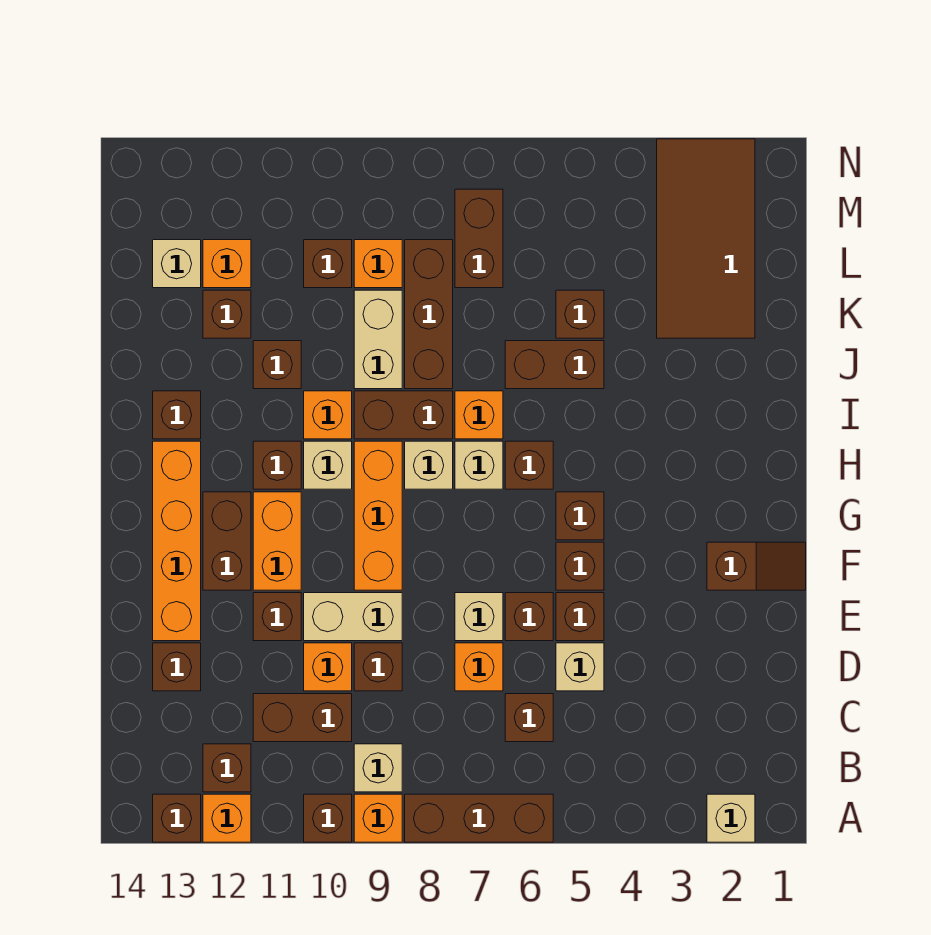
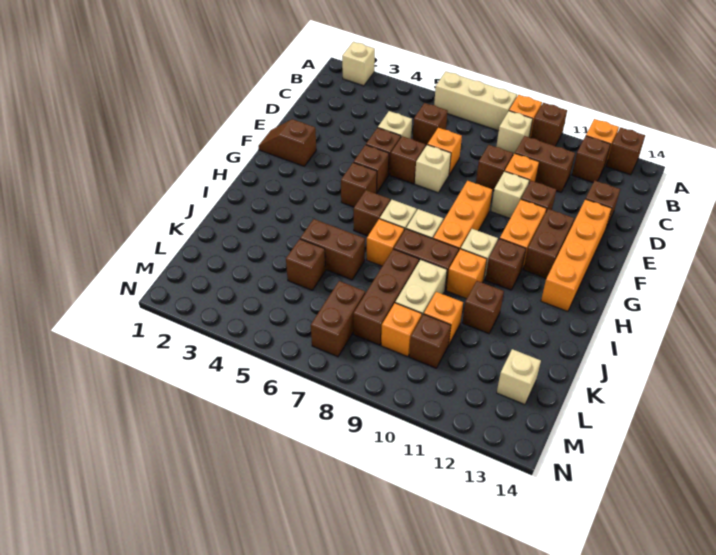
brown 1x3 brick [405,794,553,842] -> tan 1x3 brick [434,72,517,131]
tan 1x2 brick [304,593,402,641] -> tan 1x1 brick [491,171,529,218]
brown 1x1 brick [153,391,201,439] -> none
brown 2x4 tile [657,139,755,338] -> none
brown 1x1 brick [203,290,251,338] -> none
orange 1x1 brick [203,240,251,288] -> orange 1x1 brick moved to [424,292,463,344]

